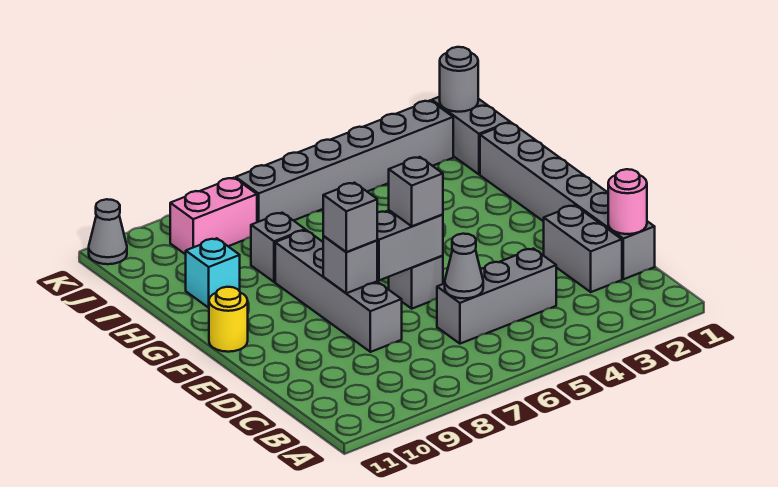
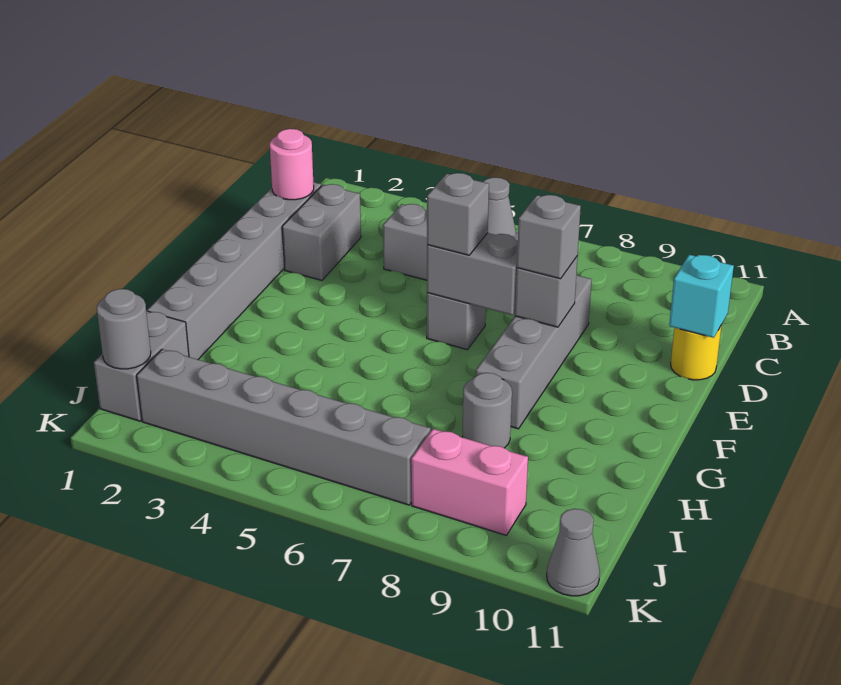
yellow 1x1 round brick [209,287,248,352] -> yellow 1x1 round brick moved to [671,325,722,380]
grey 1x1 brick [251,213,305,282] -> grey 1x1 round brick [463,373,512,448]
cyan 1x1 brick [186,238,240,308] -> cyan 1x1 brick moved to [669,255,734,338]

